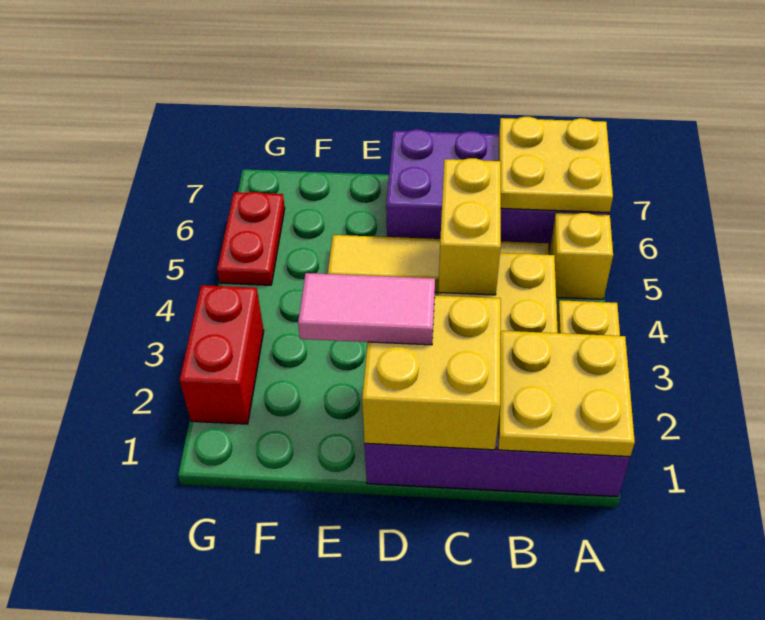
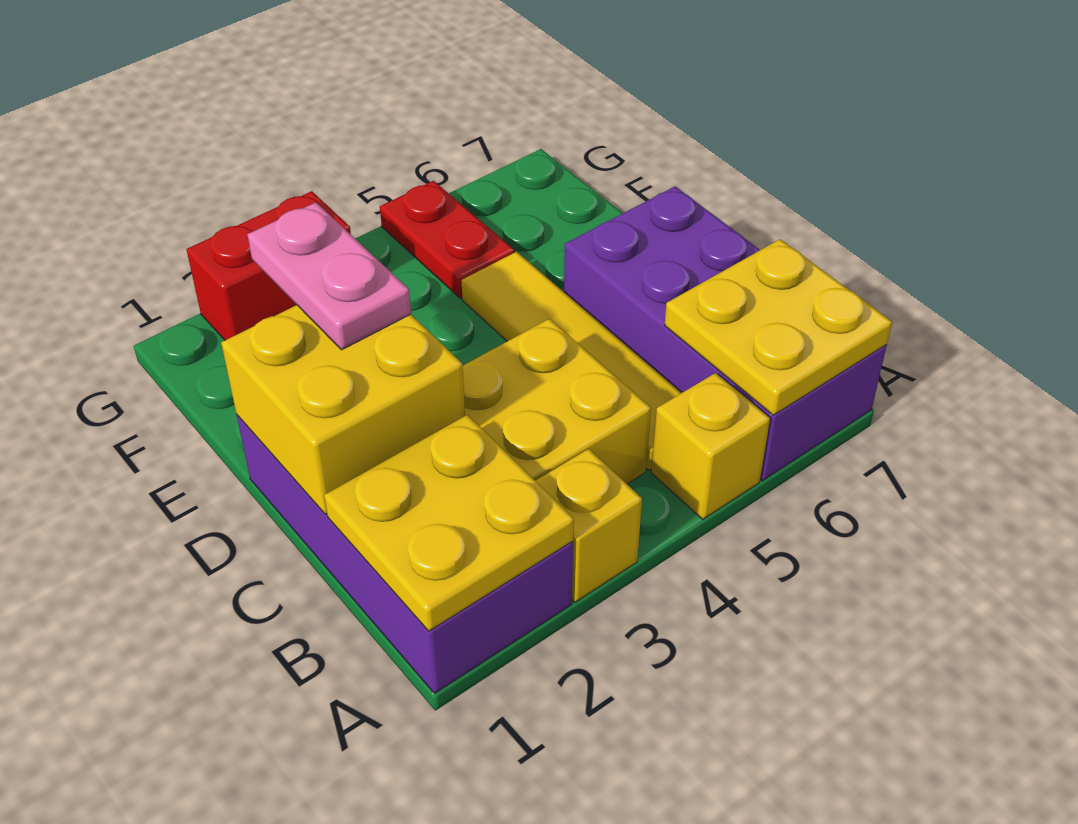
yellow 1x2 brick [438,158,501,295] -> none
pink 1x2 tile [298,273,435,345] -> pink 1x2 plate [247,202,411,350]
red 1x2 plate [217,192,285,285] -> red 1x2 plate turned to [380,181,515,299]

